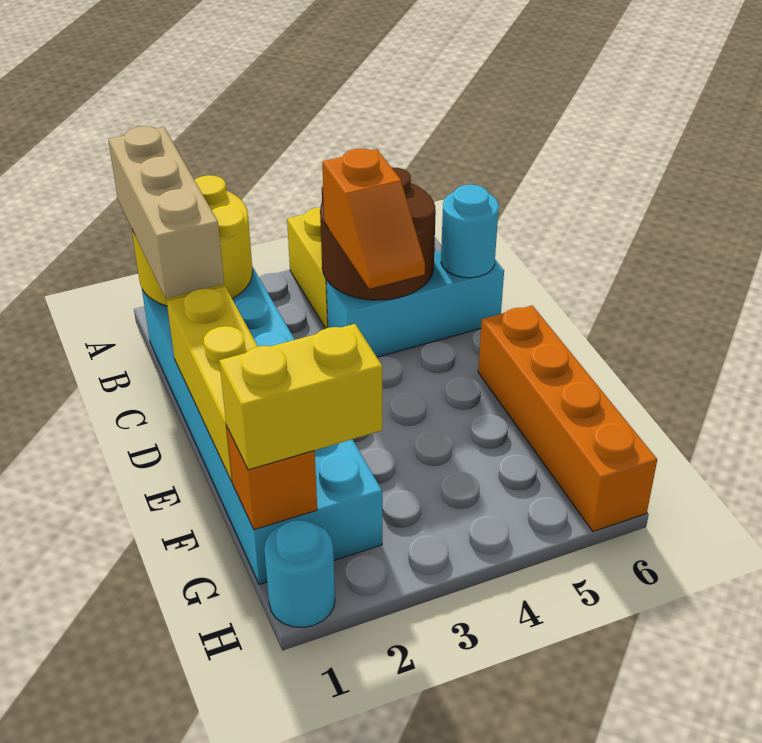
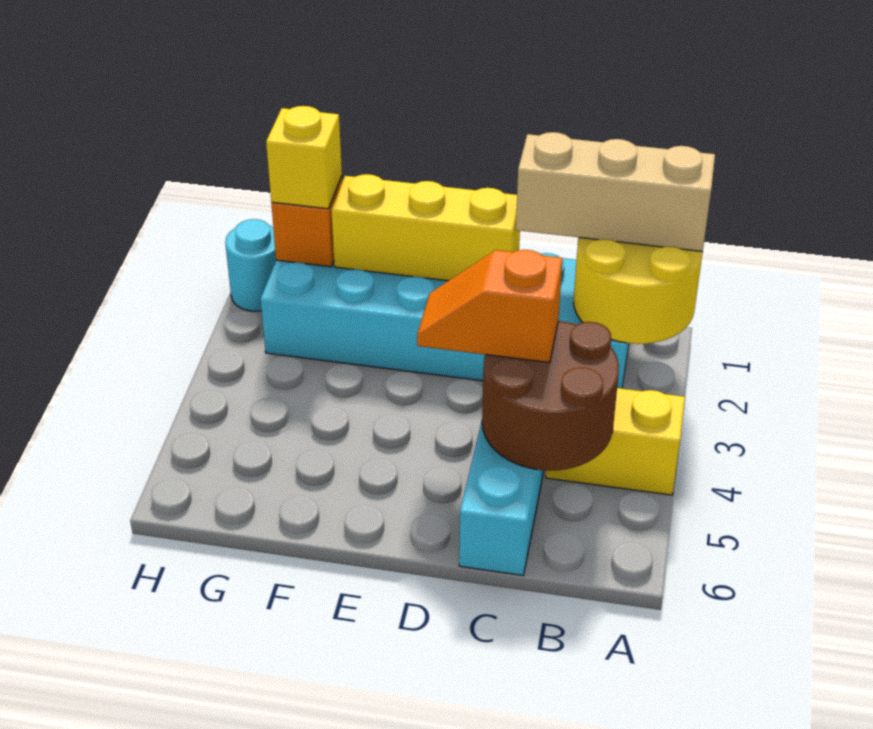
cyan 1x1 round brick [441,185,499,278] -> none
orange 1x4 brick [478,305,657,531] -> none
yellow 1x2 brick [219,324,382,470] -> yellow 1x1 brick [266,106,342,209]

